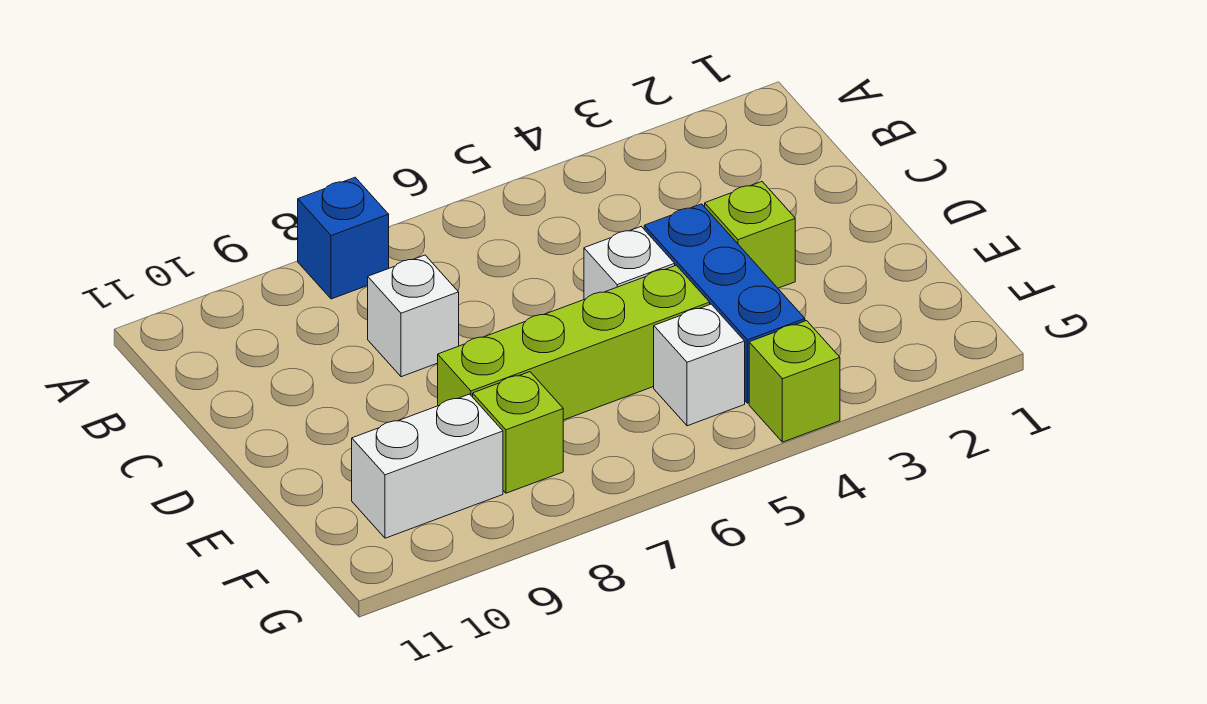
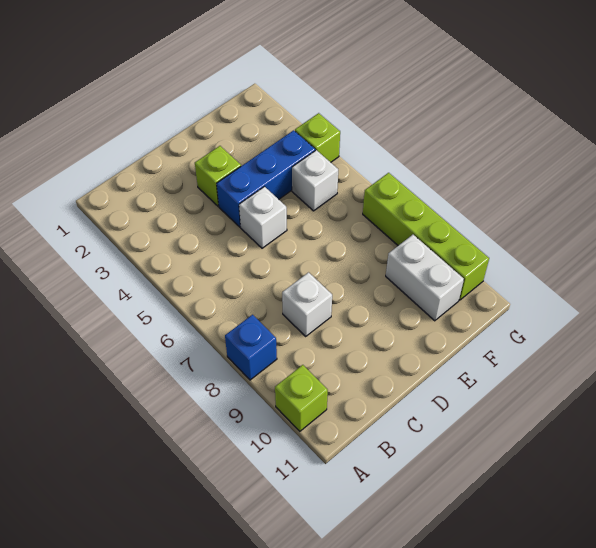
lime 1x4 brick [438,265,710,420] -> lime 1x4 brick moved to [363,173,489,300]
lime 1x1 brick [473,372,563,493] -> lime 1x1 brick moved to [275,365,328,431]

